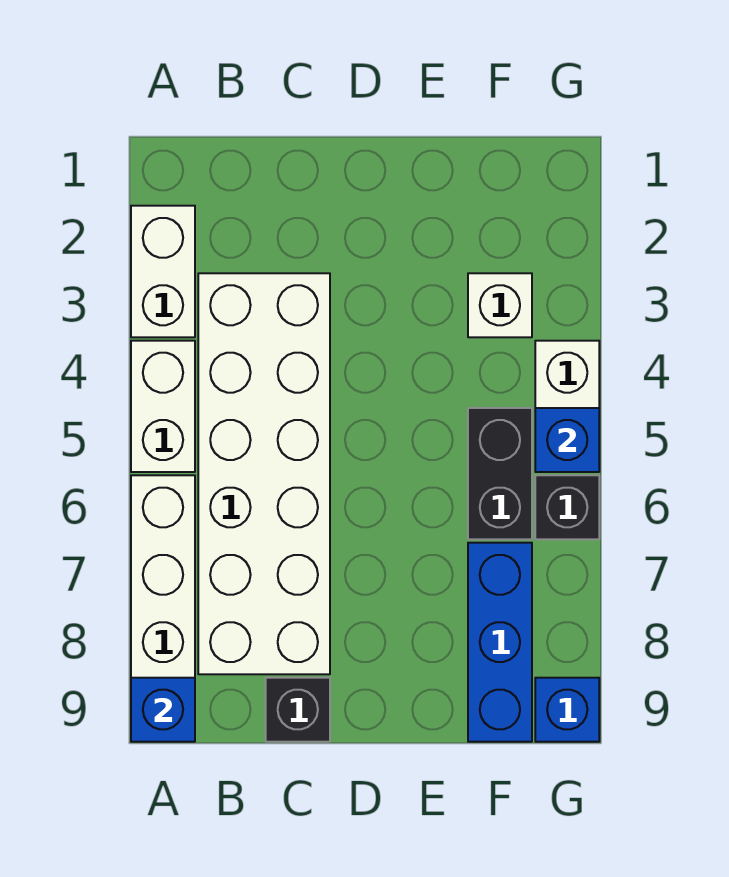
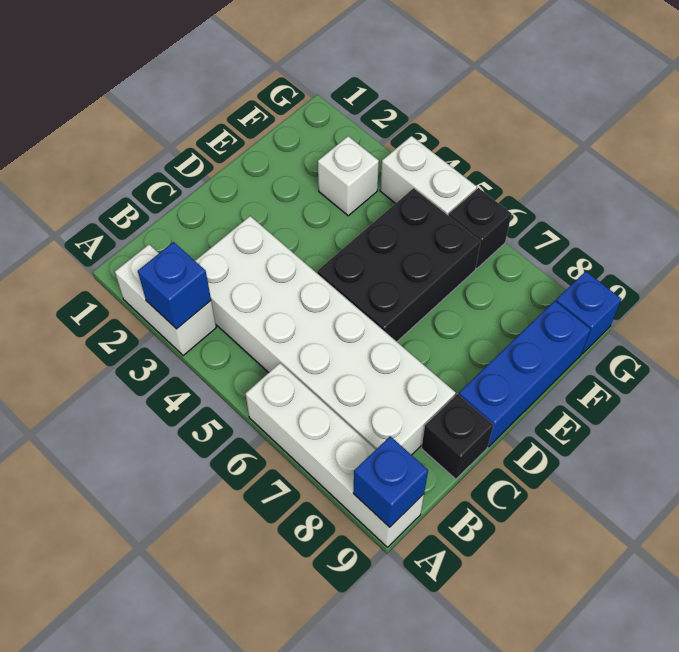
white 1x2 brick [131,341,195,472] -> none
black 1x2 brick [468,408,532,539] -> black 2x3 brick [317,188,481,342]
blue 1x3 brick [468,543,532,742] -> blue 1x3 brick turned to [459,301,591,447]
blue 1x1 brick [535,408,599,472] -> blue 1x1 brick moved to [138,242,211,329]

